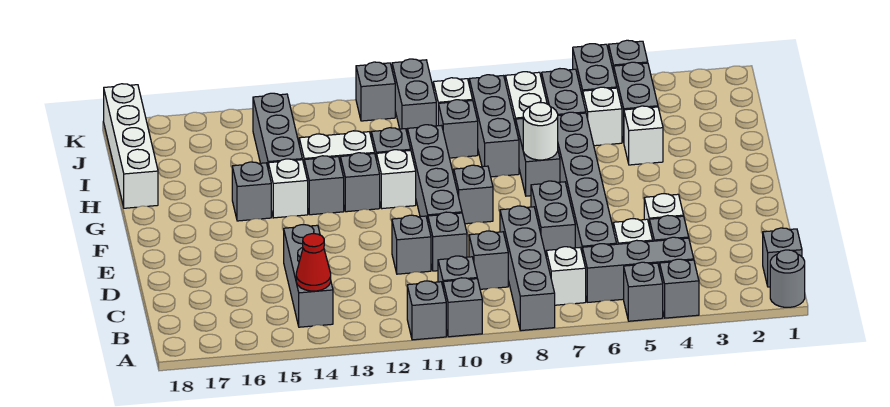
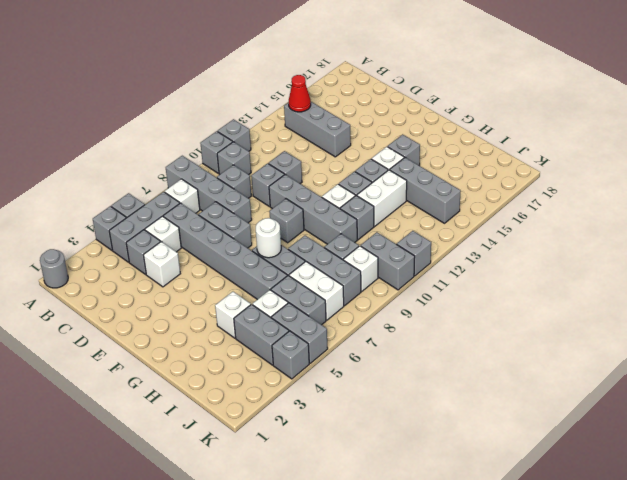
grey 1x1 brick [763,228,802,287] -> none
white 1x4 brick [104,84,158,208] -> none

